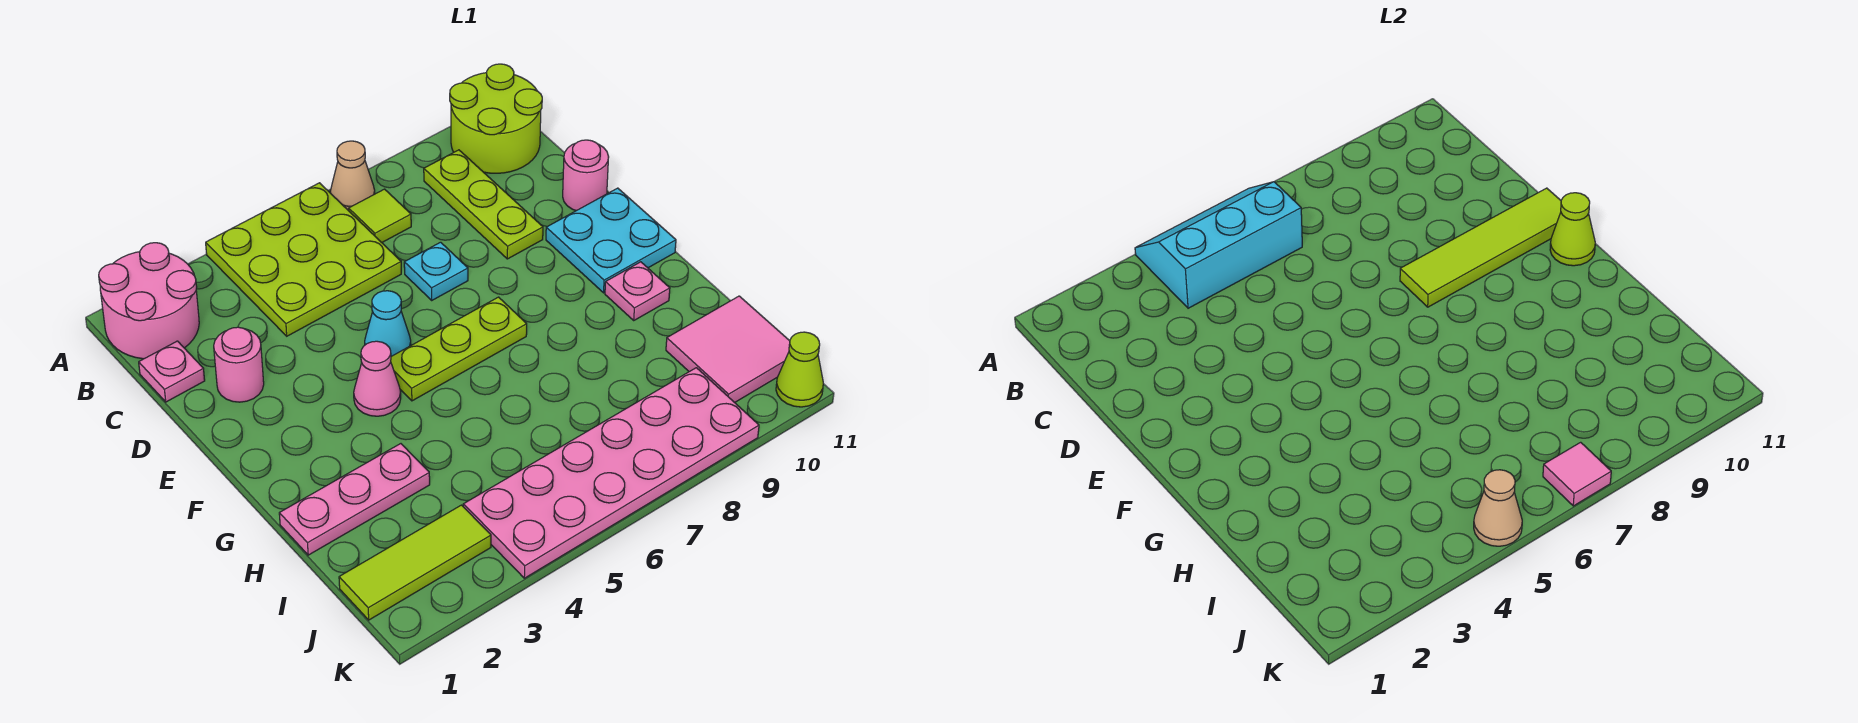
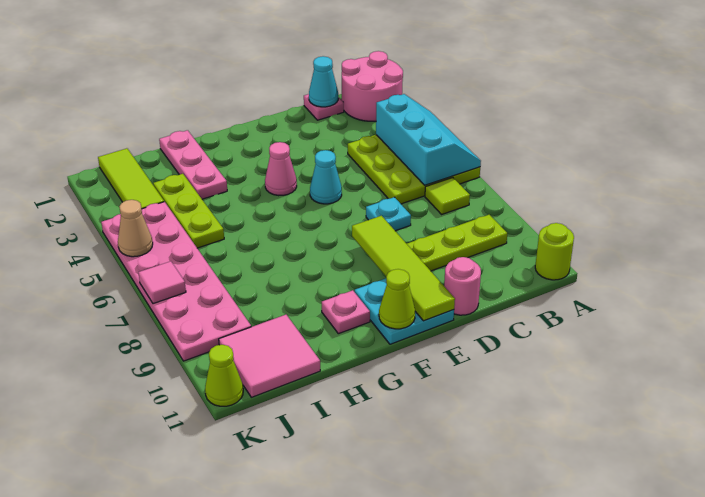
tan 1x1 cone [330,141,375,211] -> none
lime 2x2 round brick [450,64,542,173] -> lime 1x1 round brick [535,223,574,280]
none -> cyan 1x1 cone [309,56,338,107]
pink 1x1 round brick [214,327,264,402] -> none
lime 1x3 plate [391,297,527,401] -> lime 1x3 plate moved to [153,174,224,248]

